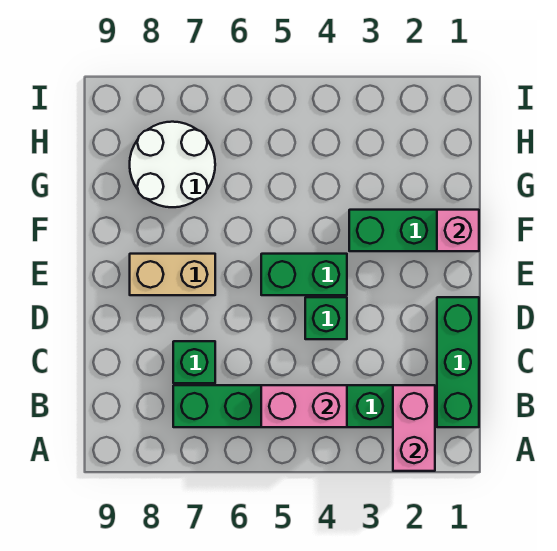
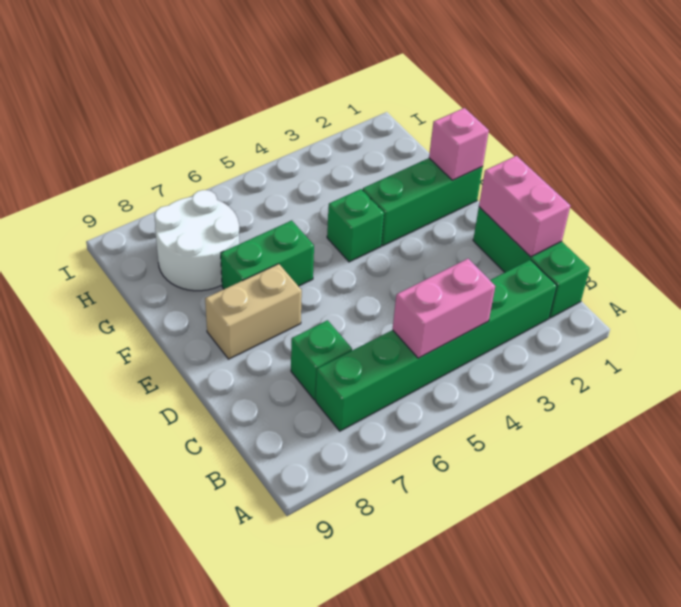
pink 1x2 brick [393,385,435,471] -> pink 1x2 brick moved to [479,156,570,257]
green 1x1 brick [305,297,347,339] -> green 1x1 brick moved to [327,189,384,262]
green 1x2 brick [261,254,347,295] -> green 1x2 brick moved to [221,221,314,289]

